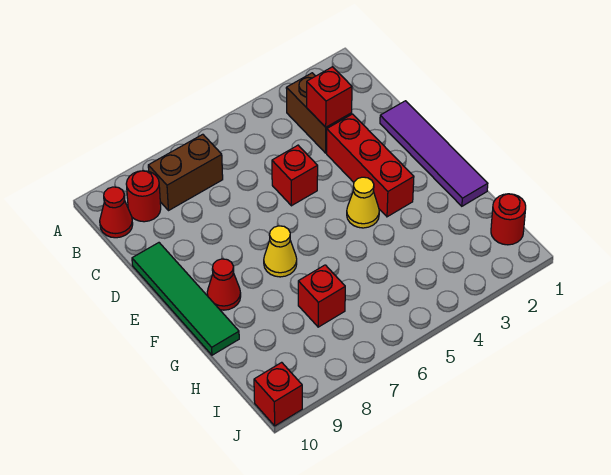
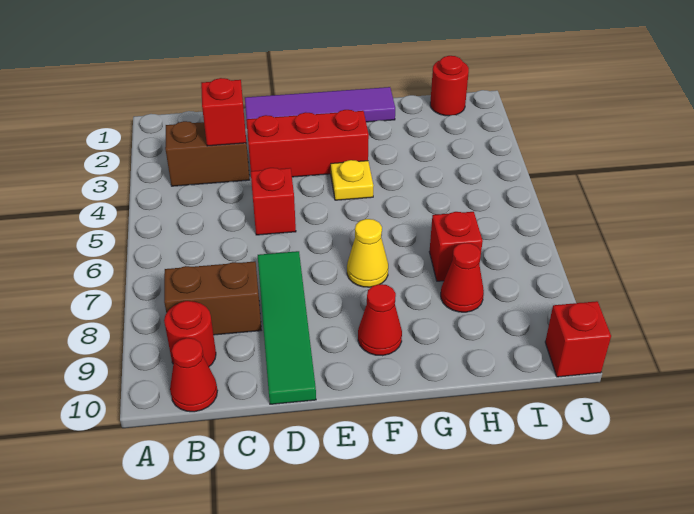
brown 1x2 brick [148,134,223,211] -> brown 1x2 brick turned to [164,261,261,335]
green 1x4 tile [132,243,239,355] -> green 1x4 tile turned to [258,251,316,404]
yellow 1x1 cone [347,177,379,228] -> yellow 1x1 plate [331,160,373,200]
none -> red 1x1 cone [441,243,484,312]

